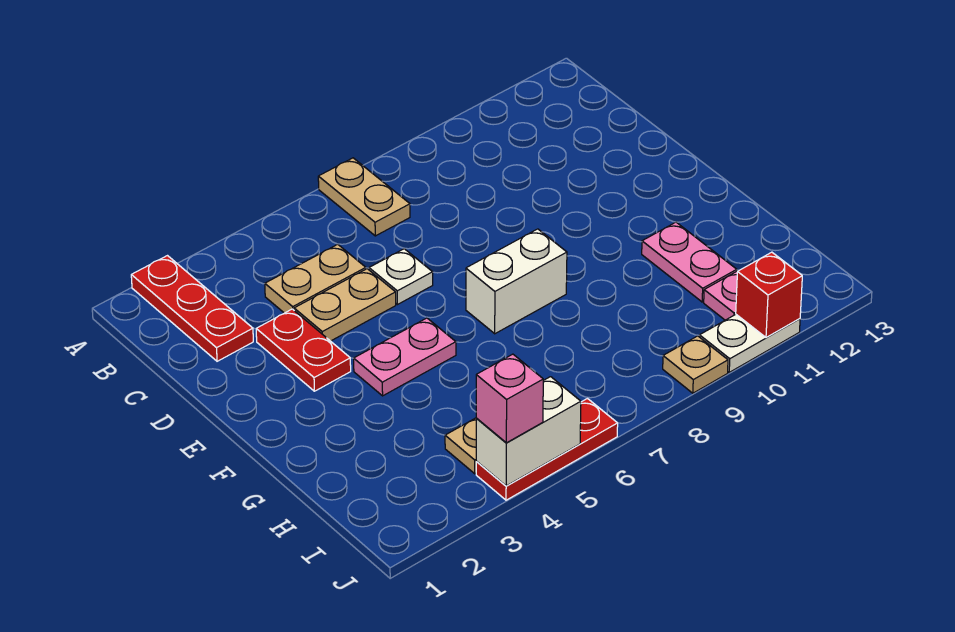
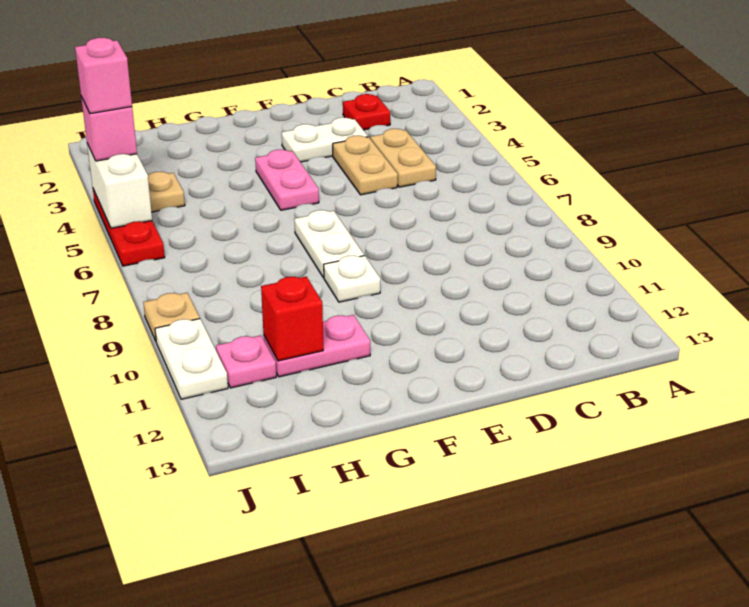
red 1x3 plate [131,256,253,361] -> red 1x1 plate [343,94,390,130]
tan 1x2 plate [318,158,410,236] -> none
red 1x2 plate [256,309,351,391] -> white 1x2 plate [282,118,368,162]
white 1x1 plate [369,249,433,305] -> white 1x1 plate moved to [324,255,380,302]
white 1x2 brick [466,229,567,334] -> white 1x2 plate [294,210,364,278]
none -> pink 1x1 brick [75,38,132,114]
red 1x1 brick [736,252,802,337] -> red 1x1 brick moved to [261,277,323,361]

